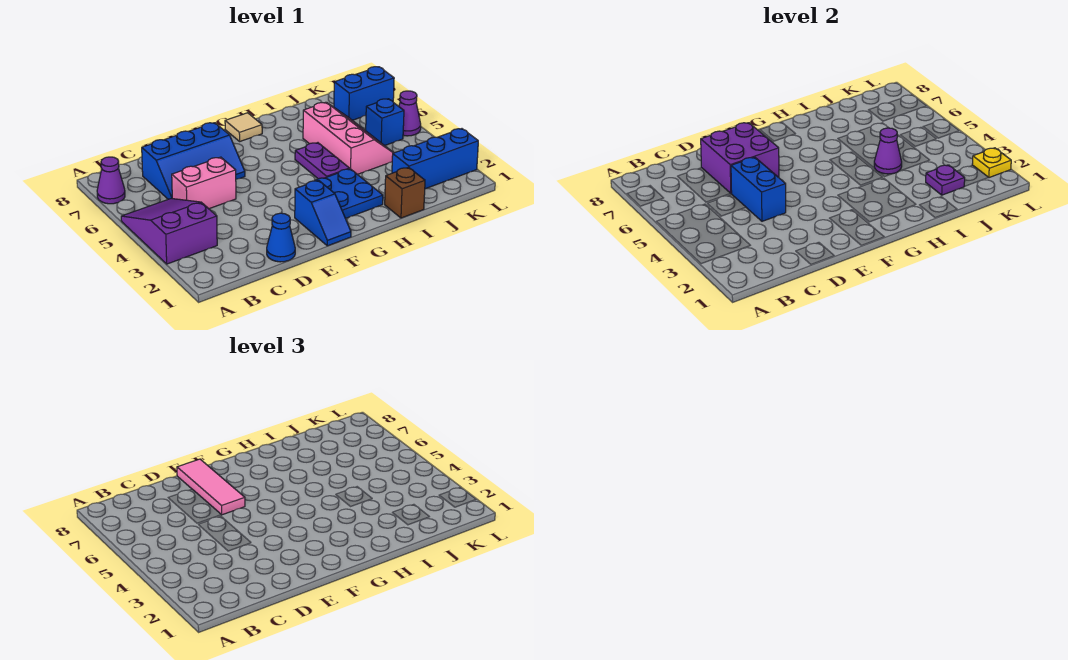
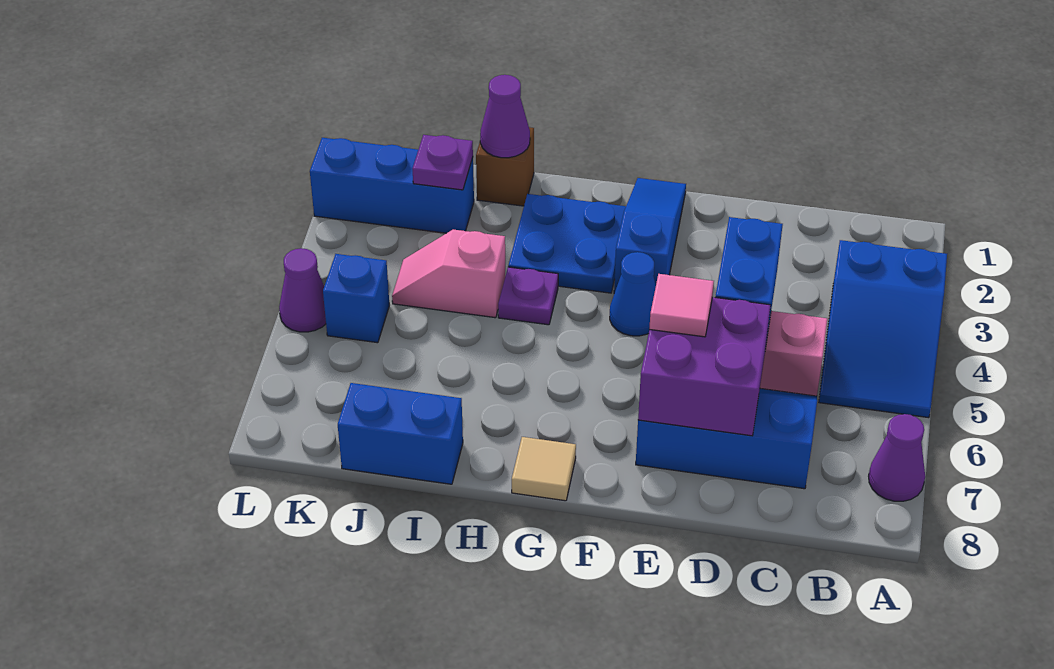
purple 2x3 slope [121,198,217,264] -> blue 2x3 slope [819,240,947,418]
blue 1x1 cone [267,213,295,262] -> blue 1x1 cone moved to [610,252,656,336]
pink 1x3 tile [177,459,245,515] -> pink 1x1 tile [649,274,714,337]
blue 1x2 slope [295,180,351,246] -> blue 1x3 slope [614,178,686,293]
purple 1x2 plate [295,143,349,179] -> purple 1x1 plate [498,267,558,325]
pink 2x3 slope [303,102,393,174] -> pink 1x2 slope [392,229,505,318]
purple 1x1 cone [874,128,902,174] -> purple 1x1 cone moved to [480,75,530,158]
blue 1x2 brick [334,67,394,120] -> blue 1x2 brick moved to [338,383,463,484]
yellow 1x1 plate [972,148,1011,178] -> none

